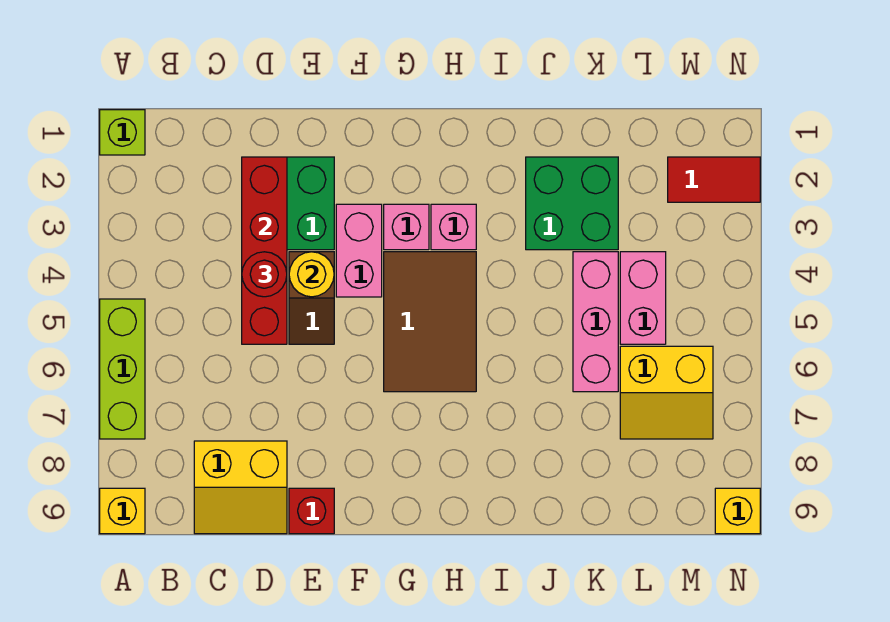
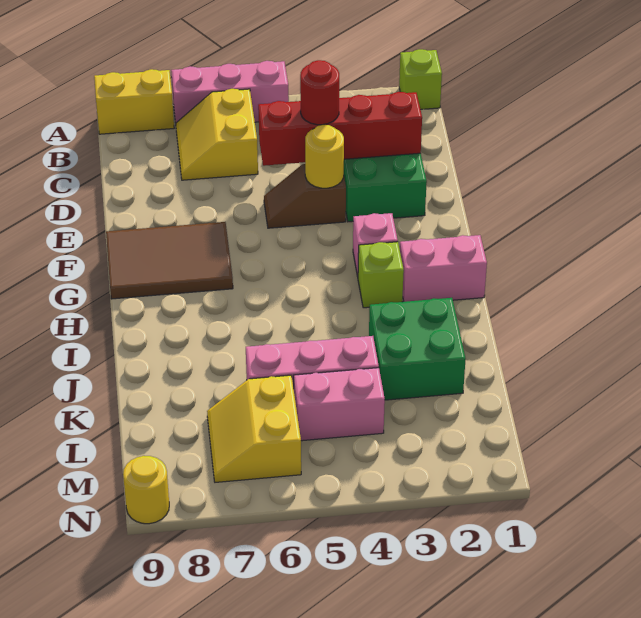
lime 1x3 brick [100,299,145,439] -> pink 1x3 brick [171,61,289,123]
yellow 1x1 brick [100,488,145,534] -> yellow 1x2 brick [94,69,174,134]
yellow 2x2 slope [194,441,287,534] -> yellow 2x2 slope moved to [176,89,258,180]
red 1x1 brick [289,488,334,534] -> none
pink 1x2 brick [336,204,382,297] -> pink 1x2 brick moved to [400,235,487,302]
brown 2x3 tile [384,252,476,392] -> brown 2x3 tile moved to [106,222,233,299]
pink 1x1 brick [431,204,476,250] -> lime 1x1 brick [358,242,404,308]
red 1x2 tile [668,157,760,202] -> none
yellow 1x1 brick [715,488,760,534] -> yellow 1x1 round brick [123,456,169,524]

